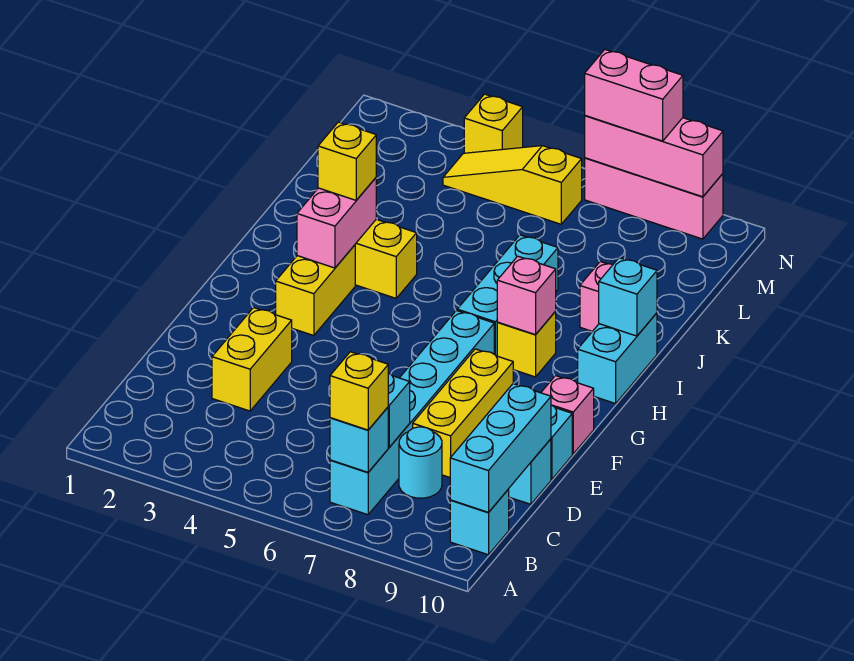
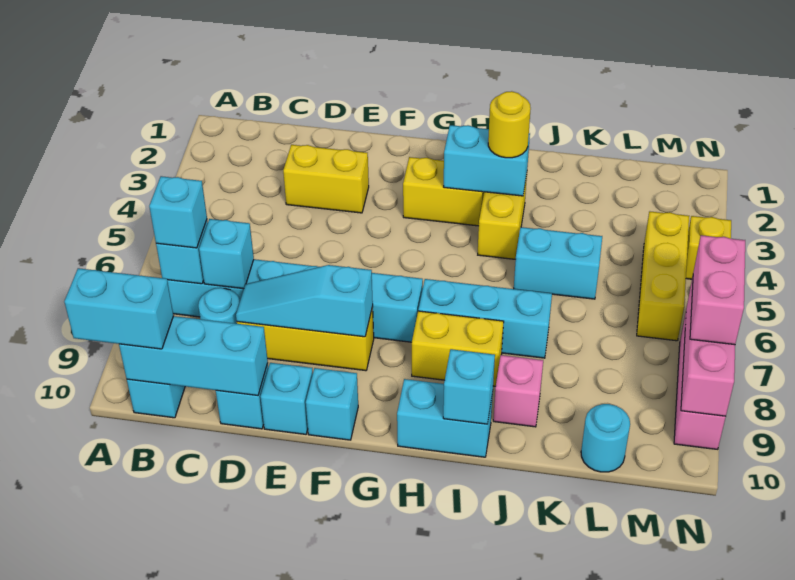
none -> cyan 1x2 brick [64,268,174,349]
yellow 1x1 brick [330,352,388,430] -> cyan 1x1 brick [149,176,207,248]
none -> cyan 1x3 slope [236,265,373,337]
pink 1x1 brick [541,376,594,454] -> cyan 1x1 brick [306,368,358,440]
pink 1x2 brick [297,178,376,268] -> cyan 1x2 brick [444,125,530,196]
yellow 1x1 brick [497,312,556,377] -> yellow 1x2 brick [412,311,504,386]
pink 1x1 brick [497,256,556,335] -> none
yellow 1x1 brick [318,122,376,200] -> yellow 1x1 round brick [488,91,531,158]
none -> cyan 1x2 brick [514,227,602,299]
none -> cyan 1x1 round brick [581,404,630,472]
yellow 1x3 slope [443,146,582,224] -> yellow 1x3 brick [637,212,689,341]

